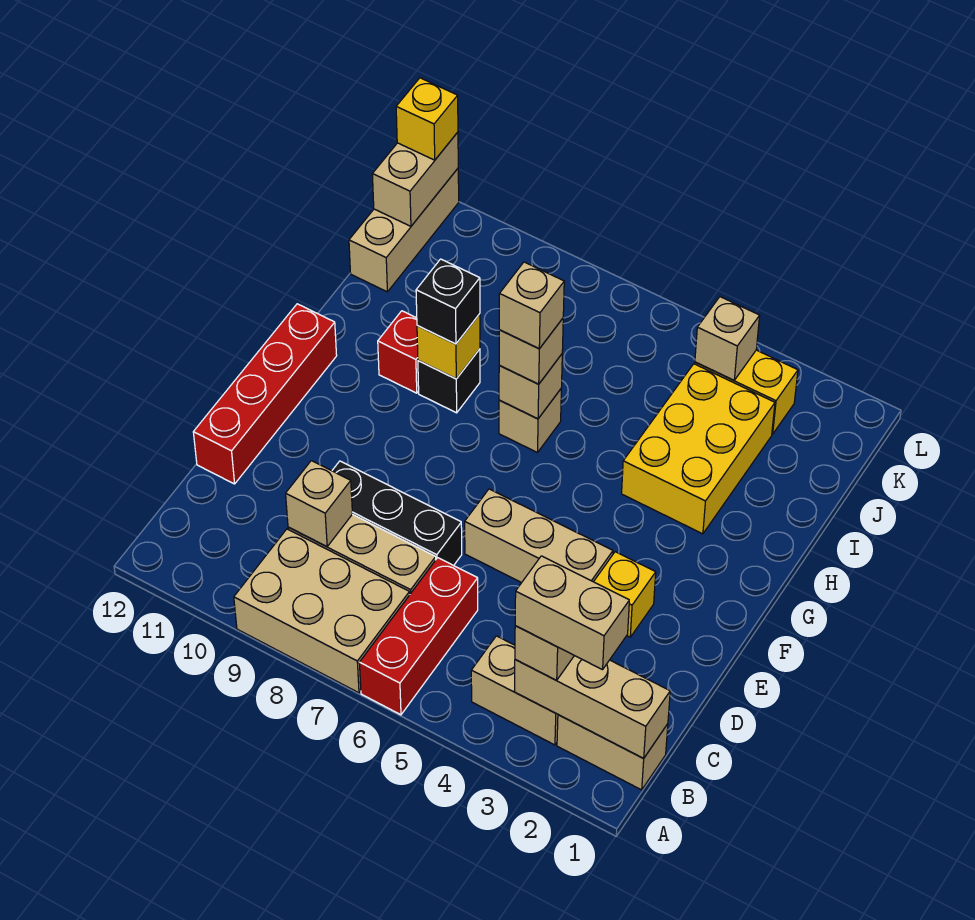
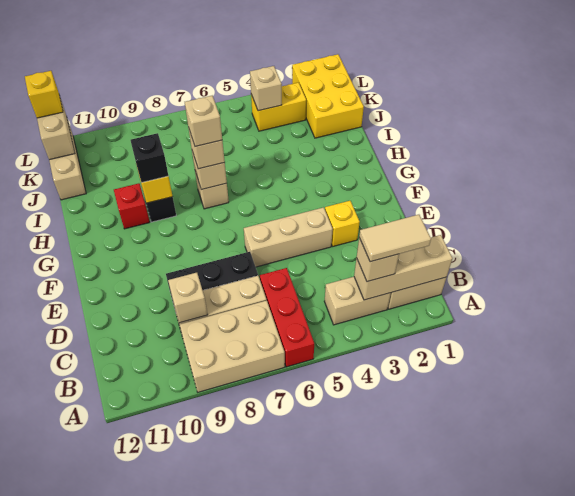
tan 1x2 brick [515,556,629,670] -> tan 1x2 tile [359,215,431,262]
red 1x4 brick [193,304,337,484] -> none
yellow 2x3 brick [622,364,775,534] -> yellow 2x3 brick moved to [292,54,364,138]

